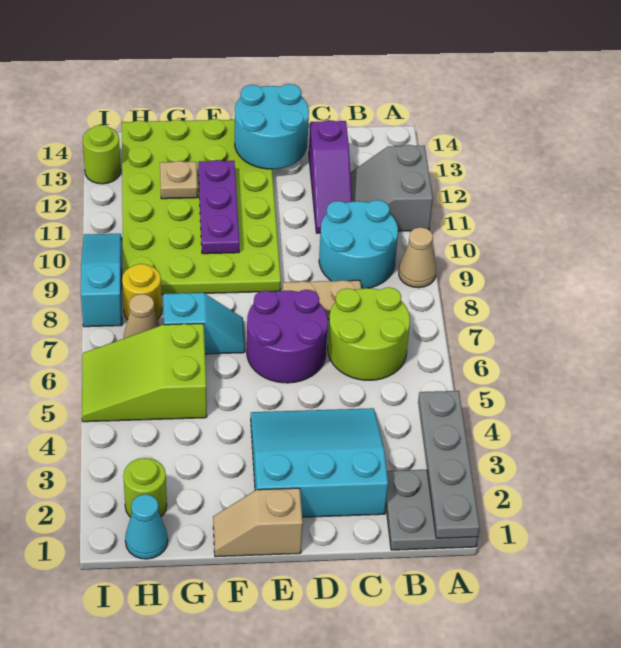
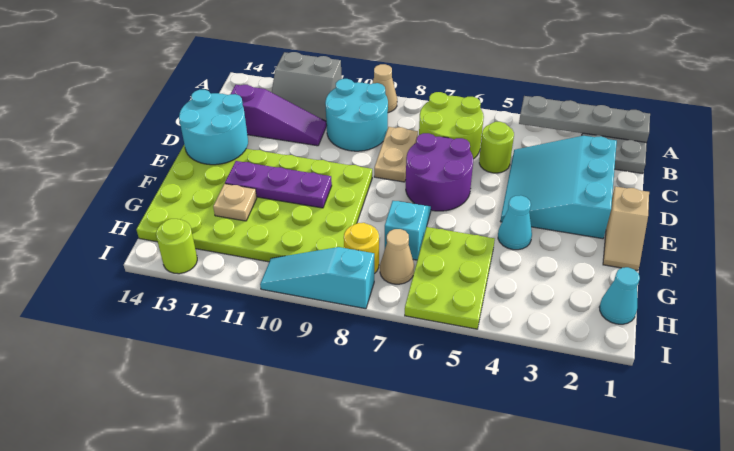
none -> cyan 1x1 cone [498,195,532,250]
lime 2x3 slope [82,324,207,422] -> lime 2x3 plate [405,227,495,329]
lime 1x1 round brick [123,458,167,517] -> lime 1x1 round brick moved to [479,122,514,173]

